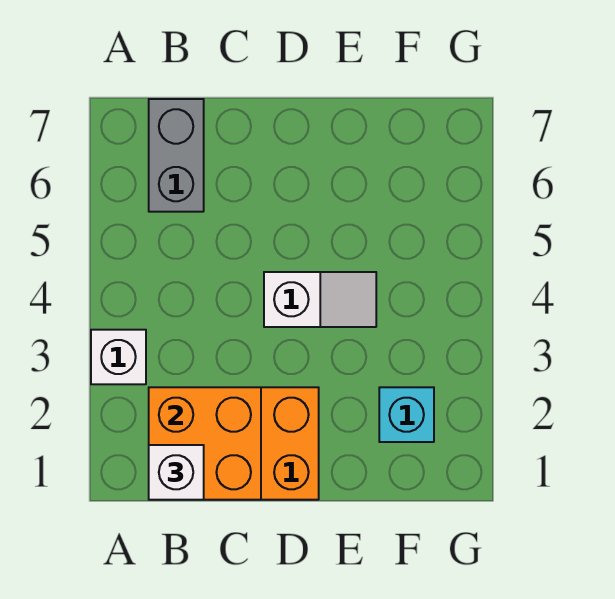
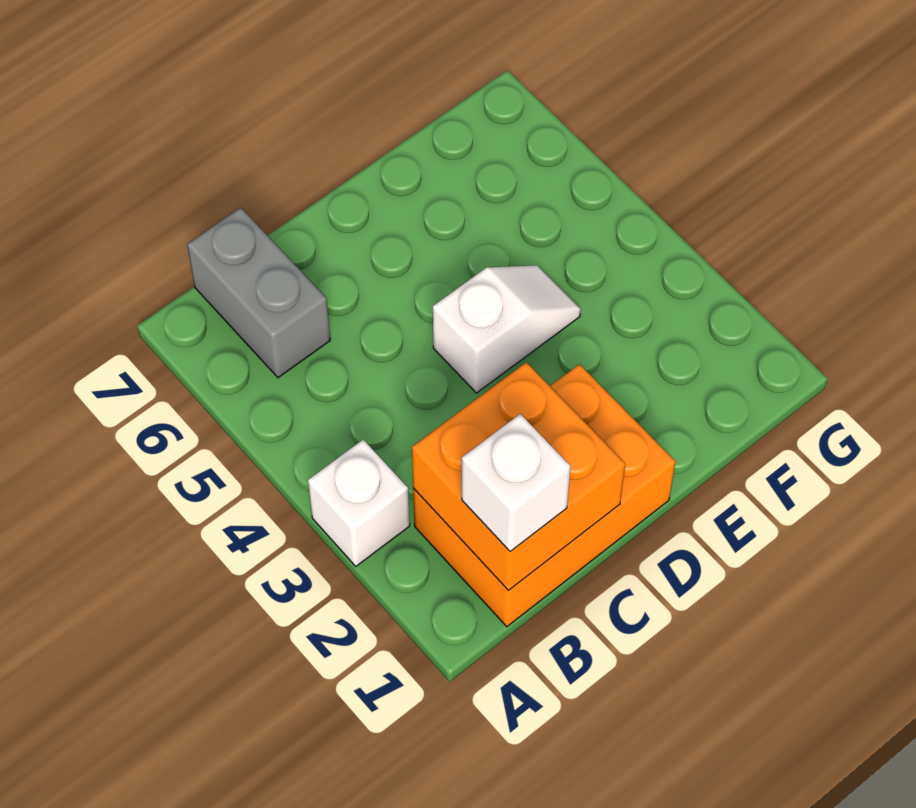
cyan 1x1 brick [379,387,434,442] -> none

